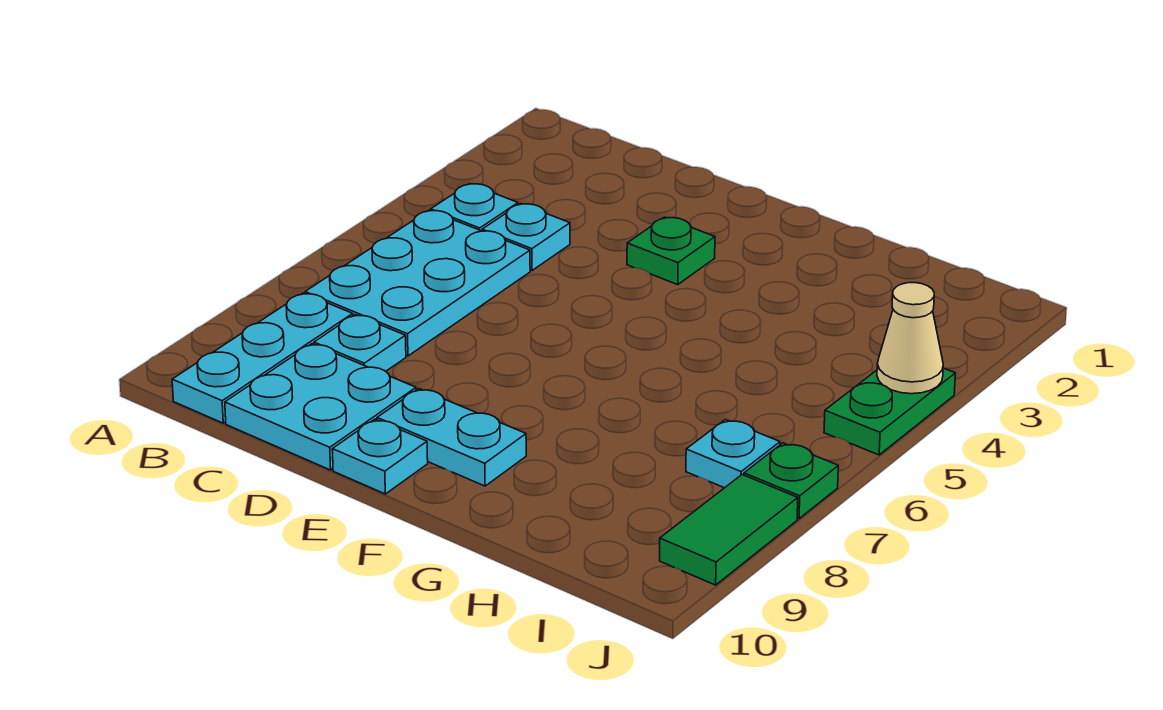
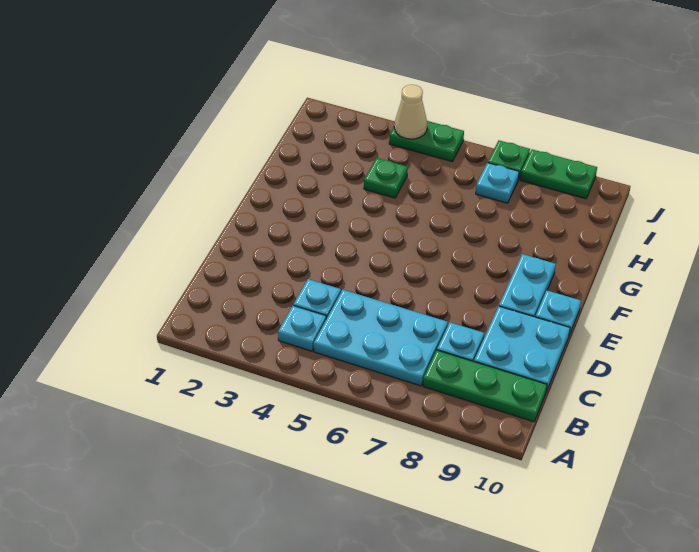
cyan 1x3 plate [172,293,353,423] -> green 1x3 plate [423,350,547,422]
green 1x1 plate [627,217,715,285] -> green 1x1 plate moved to [364,158,408,198]
green 1x2 tile [660,475,798,585] -> green 1x2 plate [520,149,597,199]

